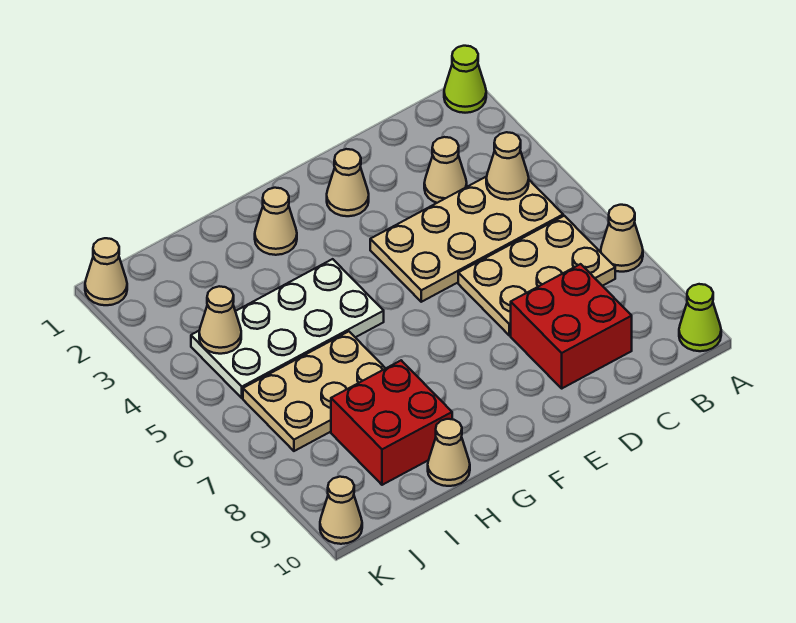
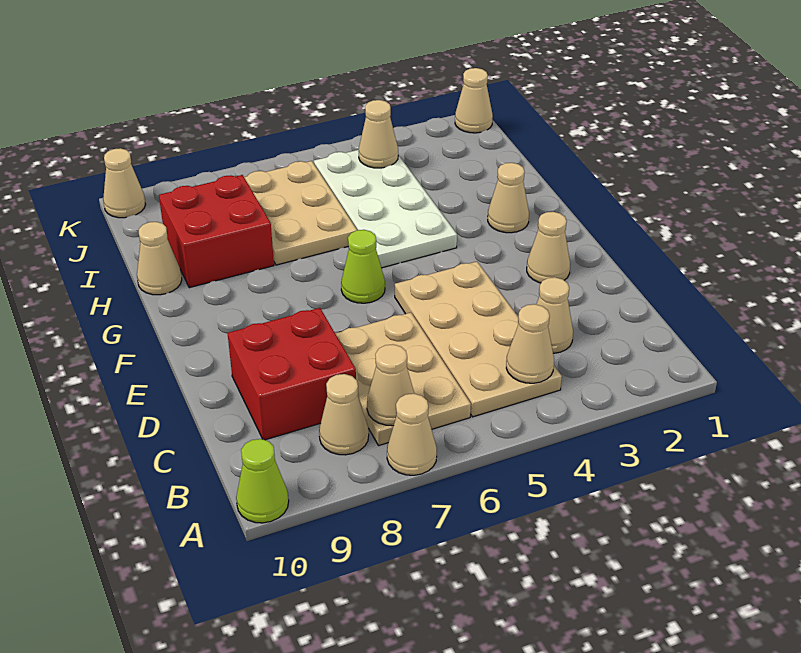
lime 1x1 cone [444,46,486,113] -> lime 1x1 cone moved to [341,230,385,303]
none -> tan 1x1 cone [367,344,414,426]
none -> tan 1x1 cone [319,374,369,455]

